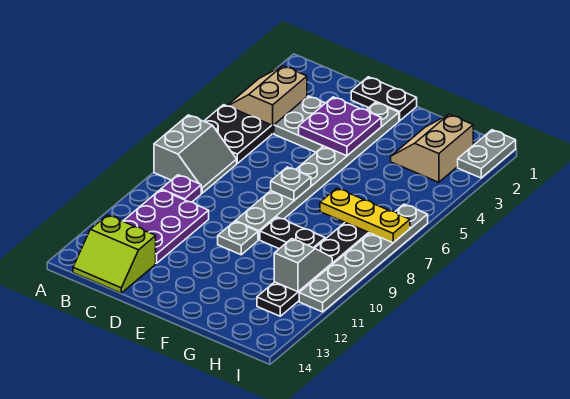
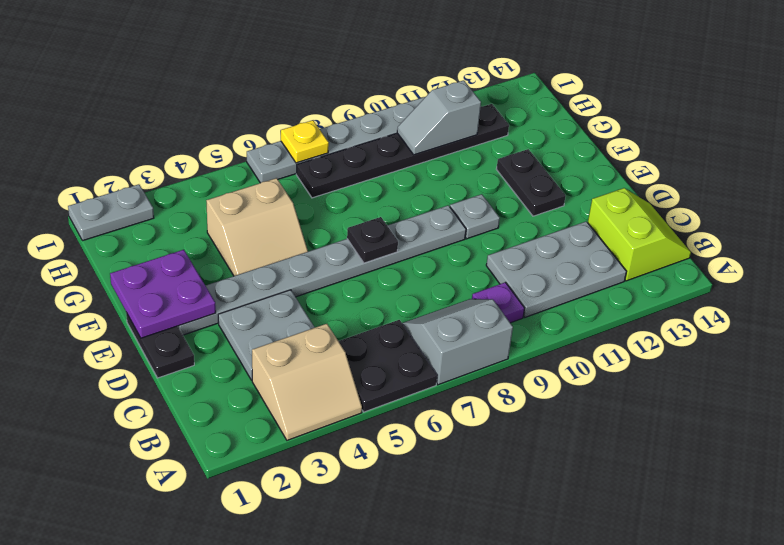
purple 2x3 plate [123,190,209,263] -> grey 2x3 plate [486,221,626,317]
purple 2x2 plate [299,97,381,156] -> purple 2x2 plate moved to [110,250,216,338]
grey 1x1 plate [271,167,311,200] -> black 1x1 plate [347,217,398,263]
black 1x2 plate [260,217,325,249] -> black 1x2 plate moved to [496,149,566,216]
tan 2x2 slope [391,114,473,182] -> tan 2x2 slope moved to [206,178,308,276]
yellow 1x3 plate [320,188,410,243] -> yellow 1x1 plate [281,120,329,163]

